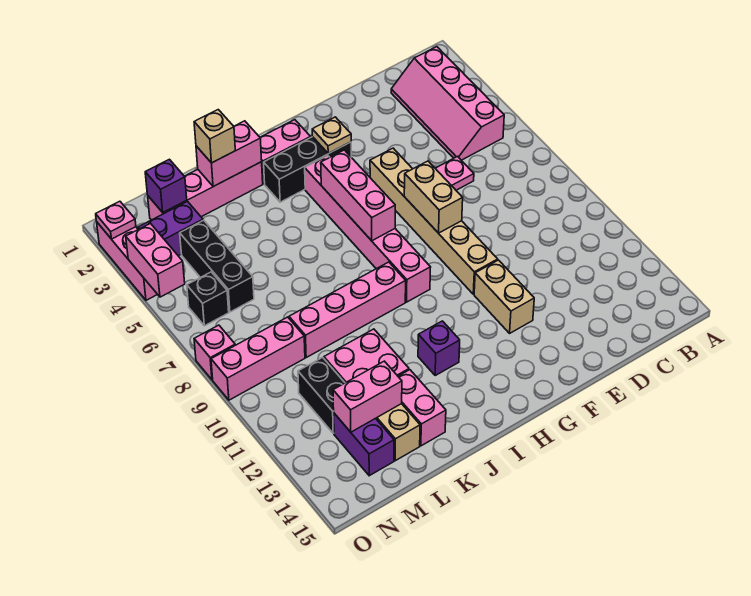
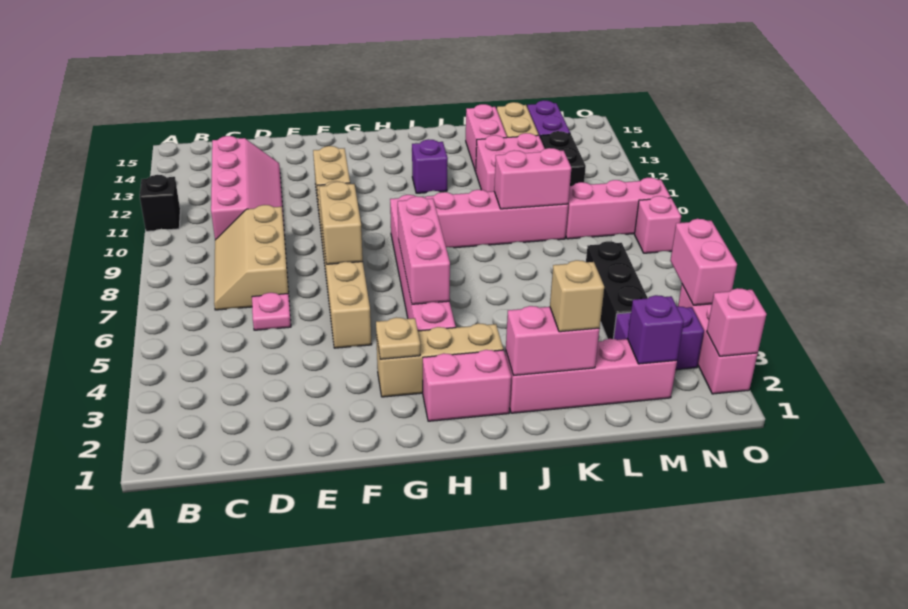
pink 2x4 slope [391,47,504,160] -> pink 2x4 slope moved to [211,136,285,240]
none -> tan 2x3 slope [214,205,289,310]
black 1x3 brick [264,137,351,202] -> tan 1x3 brick [376,323,503,397]
pink 1x2 brick [333,361,402,432] -> pink 1x2 brick moved to [494,148,571,209]
black 1x1 brick [187,272,229,326] -> black 1x1 brick moved to [140,175,180,231]
pink 1x1 plate [96,201,136,239] -> pink 1x1 brick [707,288,767,356]

